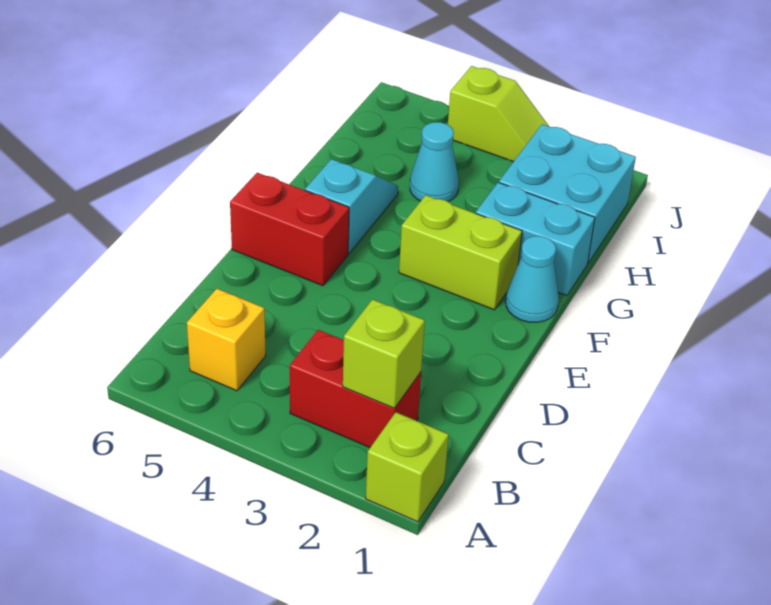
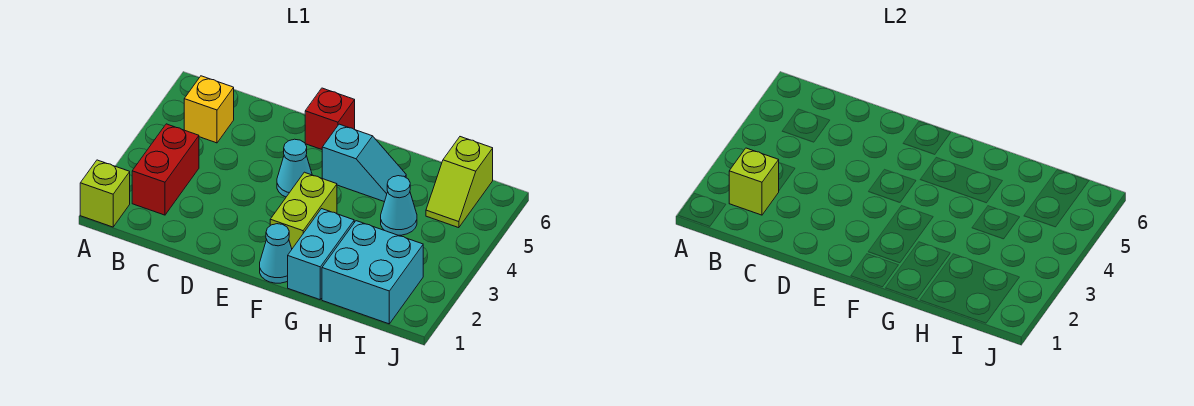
none -> cyan 1x1 cone [277,139,312,197]
red 1x2 brick [230,173,349,286] -> red 1x1 brick [305,88,355,149]
lime 1x2 slope [448,66,549,162] -> lime 1x2 slope moved to [426,137,493,228]

